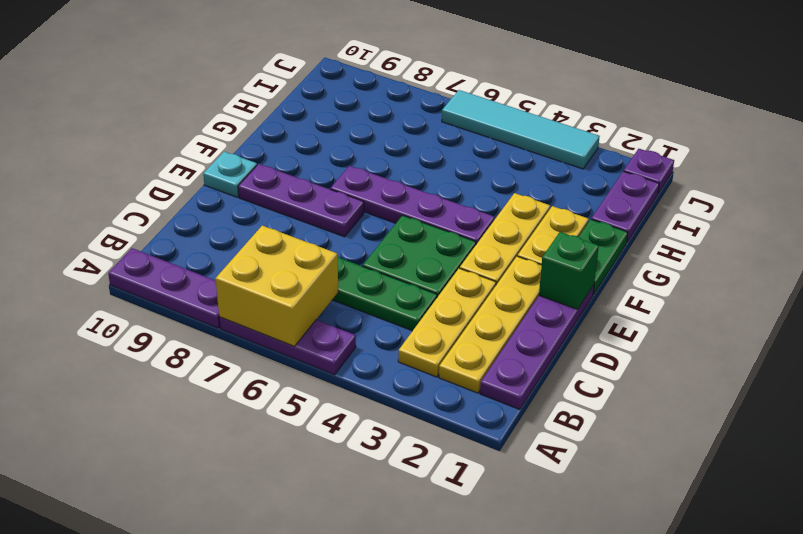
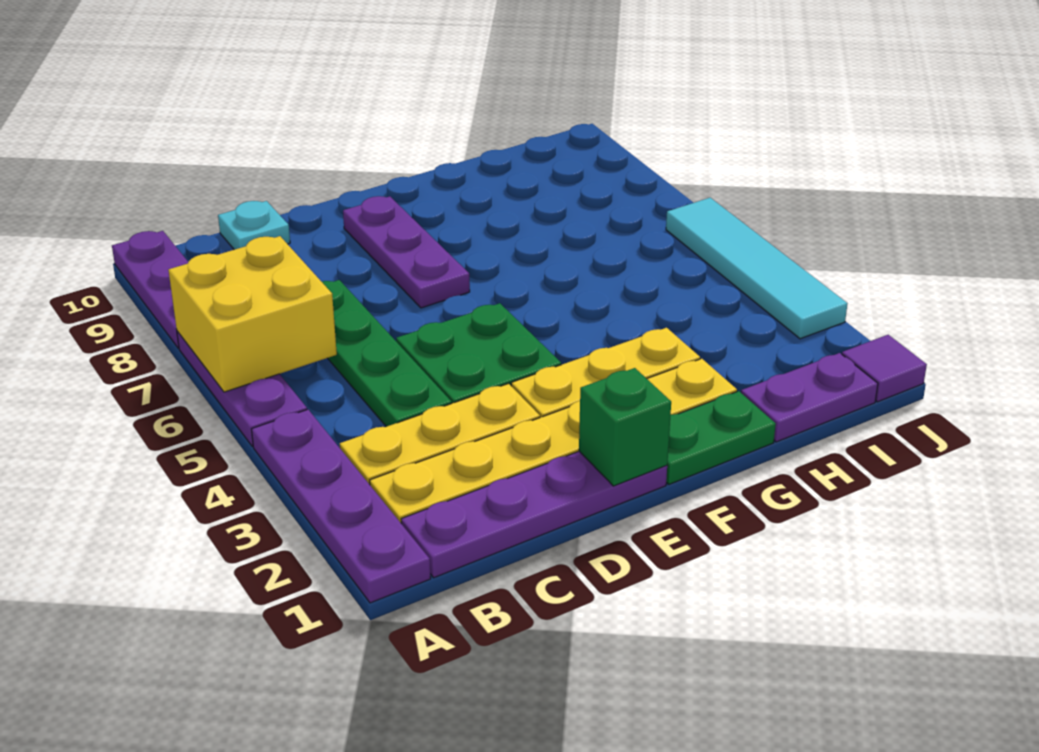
cyan 1x1 plate [203,152,257,197] -> cyan 1x1 plate moved to [218,201,290,250]
purple 1x4 plate [330,166,495,244] -> purple 1x4 plate moved to [252,410,431,603]
purple 1x1 plate [624,149,674,194] -> purple 1x1 tile [842,335,927,402]

